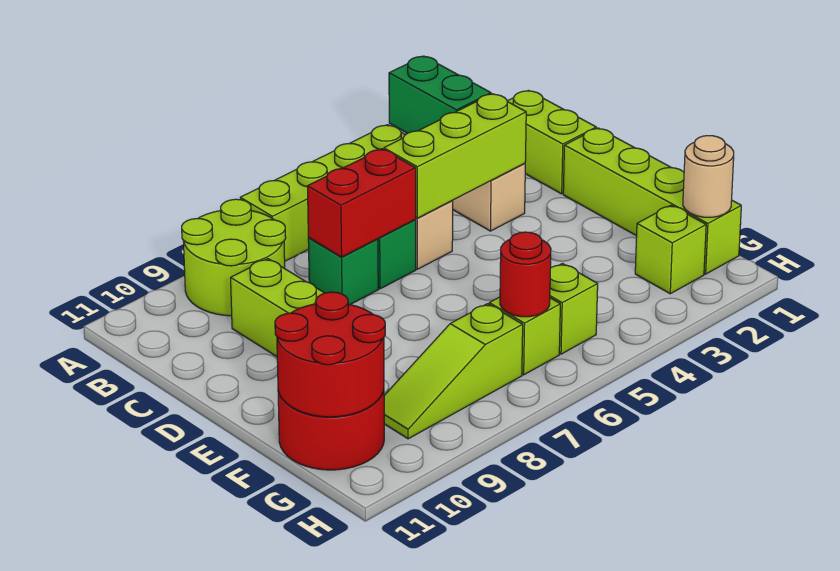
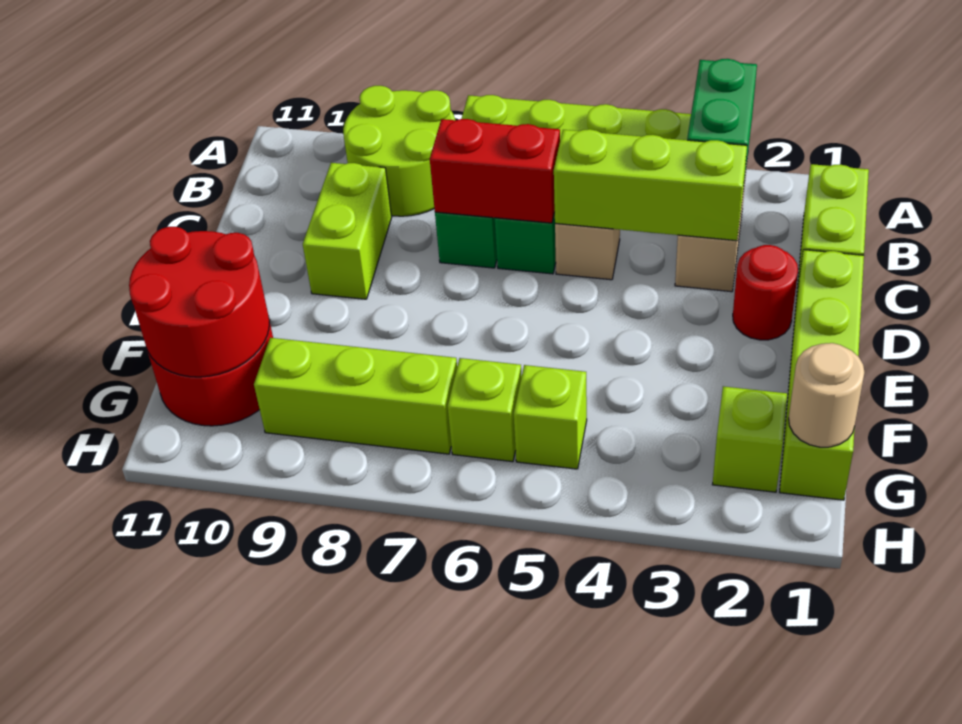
red 1x1 round brick [500,232,551,317] -> red 1x1 round brick moved to [733,245,798,340]
lime 1x3 slope [384,304,523,439] -> lime 1x3 brick [254,338,457,454]

